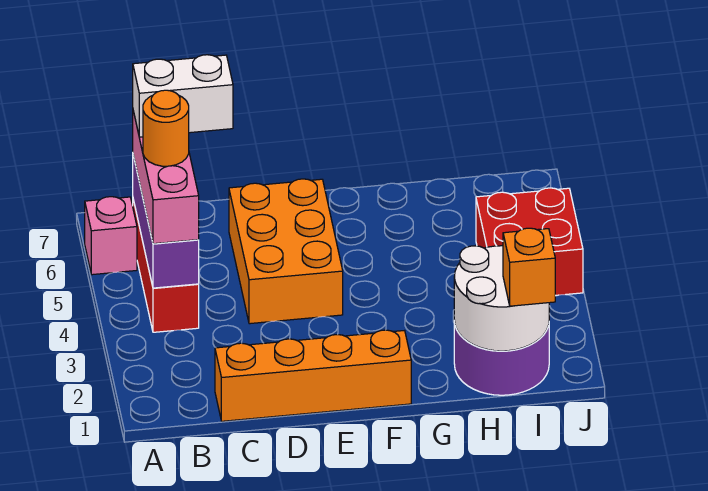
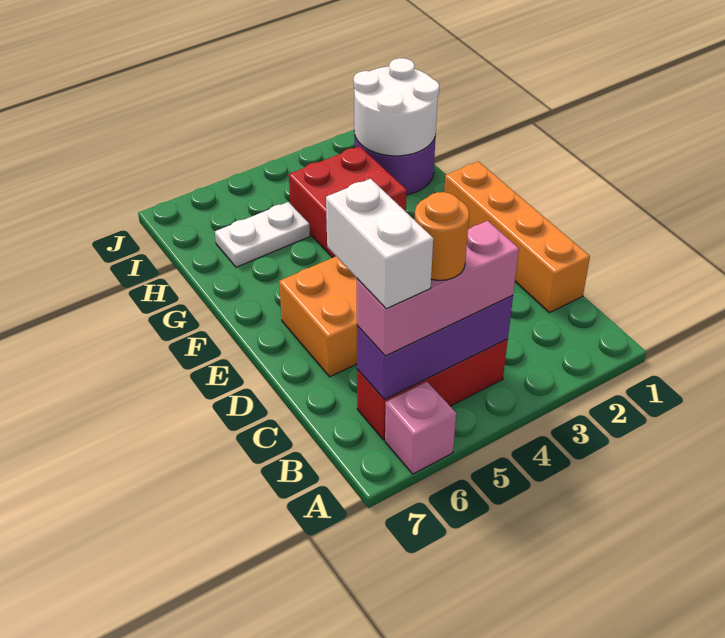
none -> white 1x2 plate [215,202,310,267]
orange 1x1 brick [503,228,555,306] -> none
red 2x2 brick [476,188,583,295] -> red 2x2 brick moved to [289,146,407,258]

